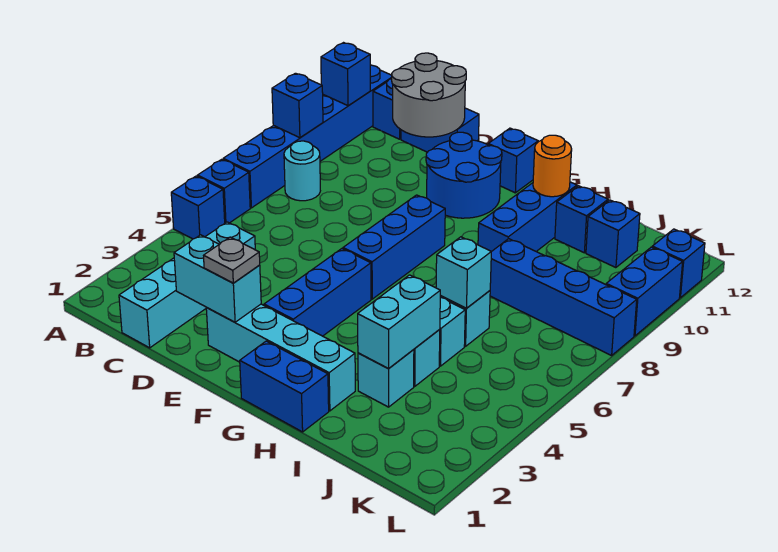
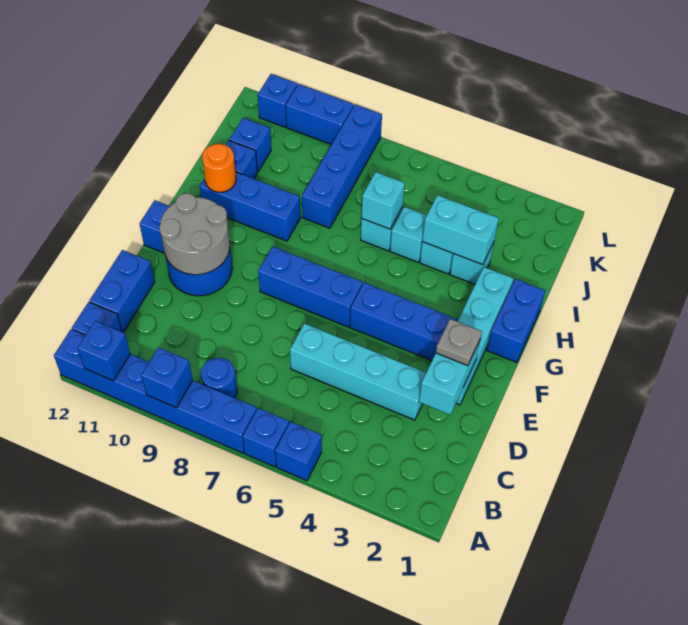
cyan 1x1 round brick [284,141,320,201] -> blue 1x1 round brick [201,358,237,398]
cyan 1x4 brick [119,222,255,348] -> cyan 1x4 brick moved to [290,323,426,420]
grey 2x2 round brick [392,53,466,137] -> grey 2x2 round brick moved to [159,193,230,275]

